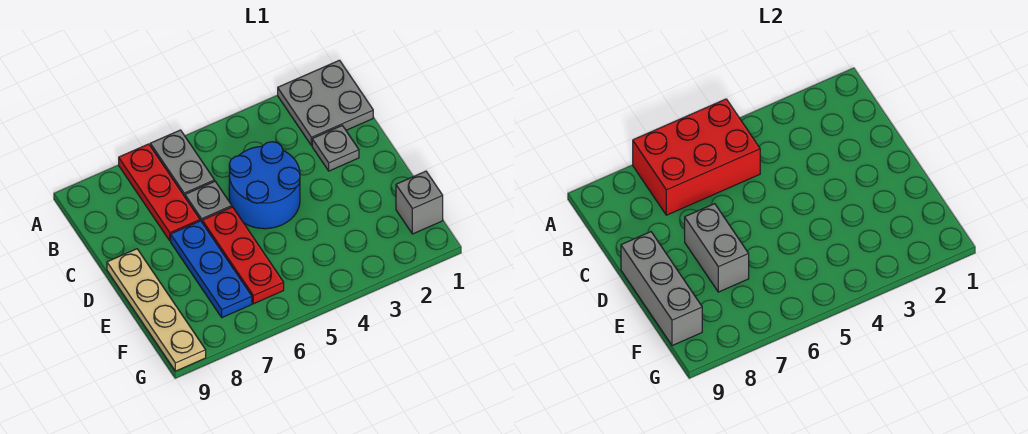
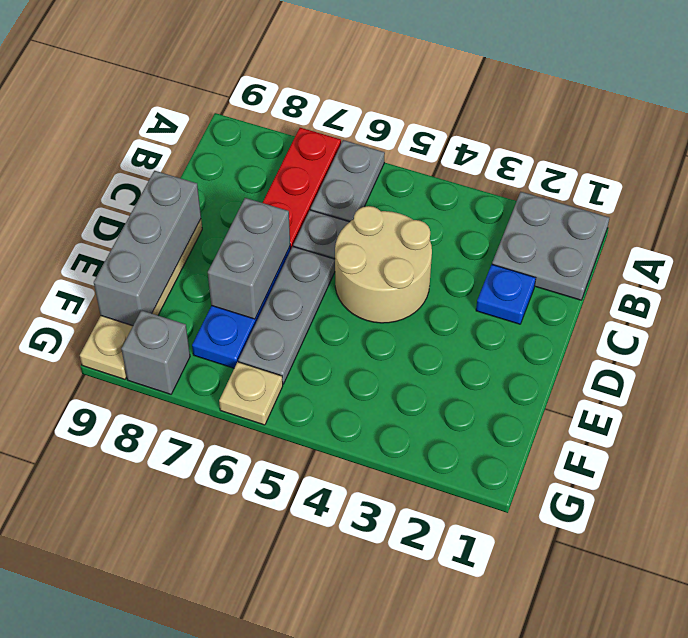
red 2x3 brick [633,99,760,215] -> none
grey 1x1 plate [312,126,359,171] -> blue 1x1 plate [476,265,536,324]
blue 2x2 round brick [229,142,300,229] -> tan 2x2 round brick [335,206,432,323]
red 1x3 plate [202,207,284,304] -> grey 1x3 plate [238,246,335,384]
grey 1x1 brick [396,171,443,234] -> grey 1x1 brick moved to [121,310,190,394]
none -> tan 1x1 plate [219,362,283,425]

